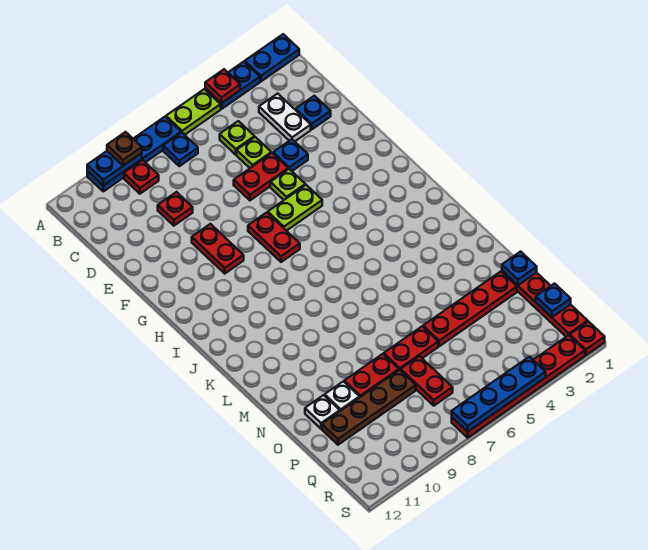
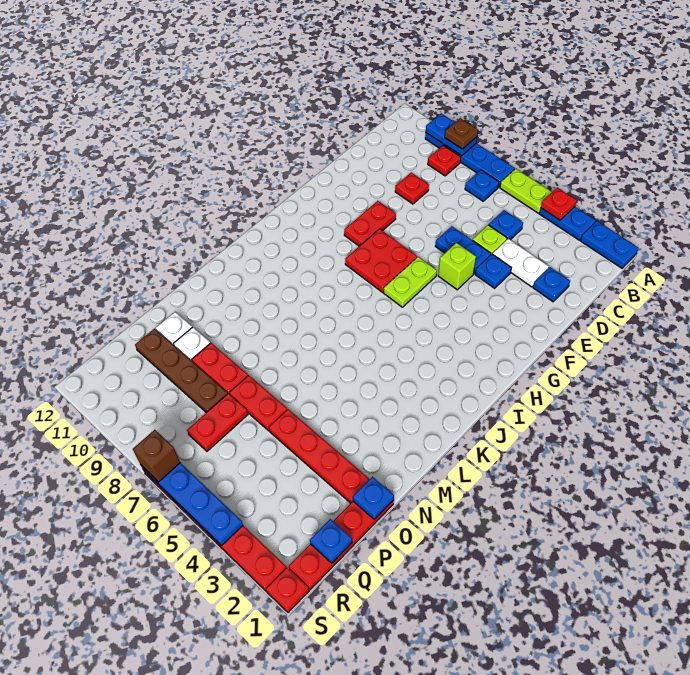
white 1x2 plate [259,93,311,141] -> white 1x2 plate turned to [493,239,549,287]
lime 1x1 plate [220,121,254,155] -> blue 1x1 plate [489,210,523,240]
red 1x2 plate [234,153,288,200] -> blue 1x2 plate [435,226,491,274]
lime 1x1 plate [270,169,305,200] -> lime 1x1 brick [438,243,476,290]
lime 1x2 plate [268,185,322,231] -> lime 1x2 plate turned to [384,257,437,307]
red 1x2 plate [248,212,300,262] -> red 2x2 plate [345,229,417,292]
none -> brown 1x1 brick [133,430,180,482]

